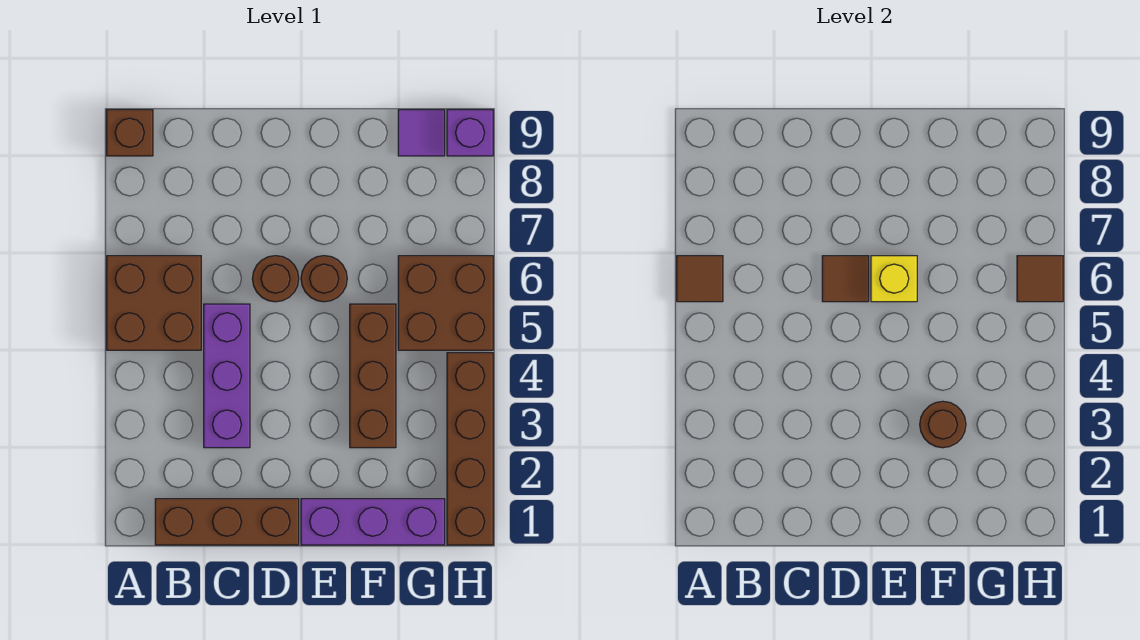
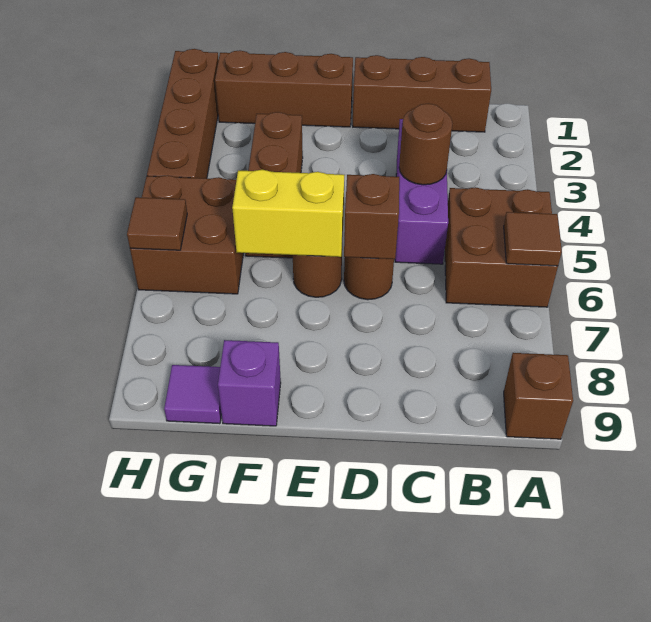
brown 1x1 tile [822,256,869,302] -> brown 1x1 brick [344,174,399,259]
purple 1x3 brick [301,499,445,545] -> brown 1x3 brick [215,50,353,127]
yellow 1x1 brick [871,256,917,302] -> yellow 1x2 brick [232,170,344,257]
brown 1x1 round brick [920,401,966,448] -> brown 1x1 round brick moved to [399,103,452,185]
purple 1x1 brick [447,110,493,156] -> purple 1x1 brick moved to [218,340,281,426]

